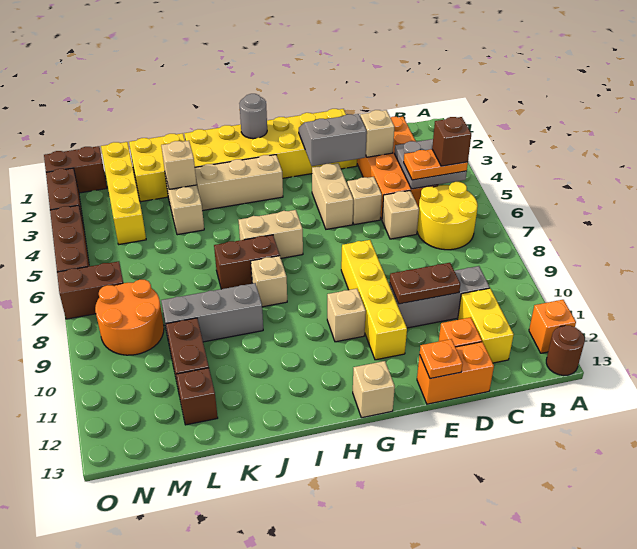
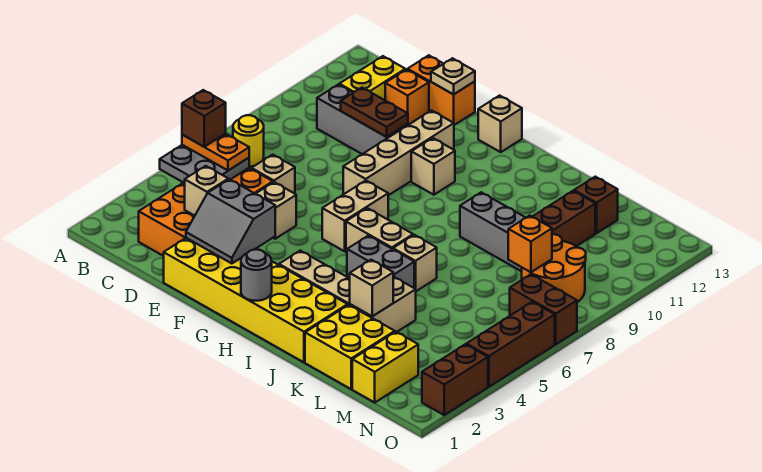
orange 1x1 brick [529,300,576,353] -> orange 1x1 brick moved to [508,215,552,272]
brown 1x1 round brick [546,326,585,376] -> none
yellow 2x2 round brick [417,182,478,250] -> yellow 1x1 round brick [233,115,264,167]
orange 1x1 plate [420,339,463,379] -> tan 1x1 plate [431,58,475,94]
tan 1x2 brick [312,163,353,229] -> tan 1x2 brick moved to [322,181,388,251]
yellow 1x4 brick [341,240,407,360] -> tan 1x4 brick [343,110,454,195]
none -> grey 1x2 brick [347,236,414,288]
brown 1x2 brick [214,235,280,289] -> none
tan 1x1 brick [251,256,287,307] -> tan 1x1 brick moved to [393,235,437,291]
yellow 1x4 brick [101,142,146,244] -> yellow 1x2 brick [352,332,418,402]
brown 1x2 brick [44,146,107,193] -> none

